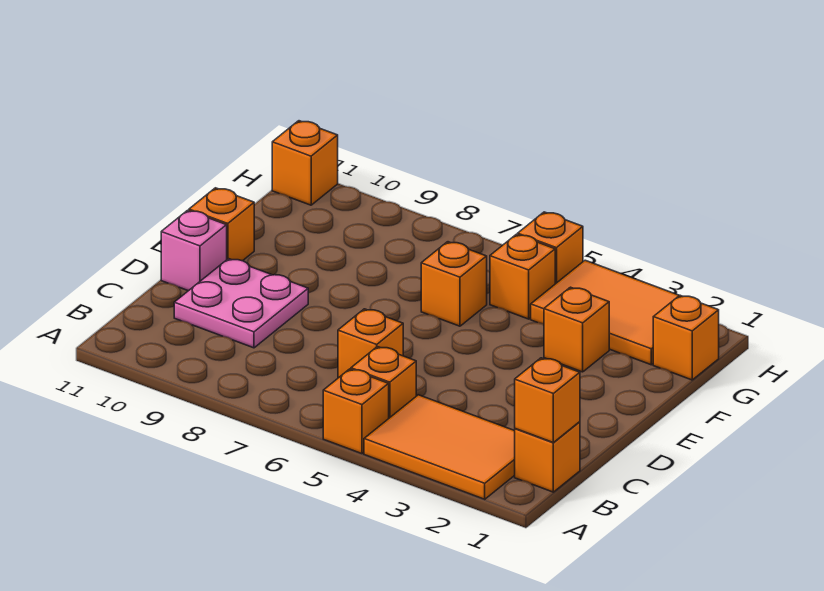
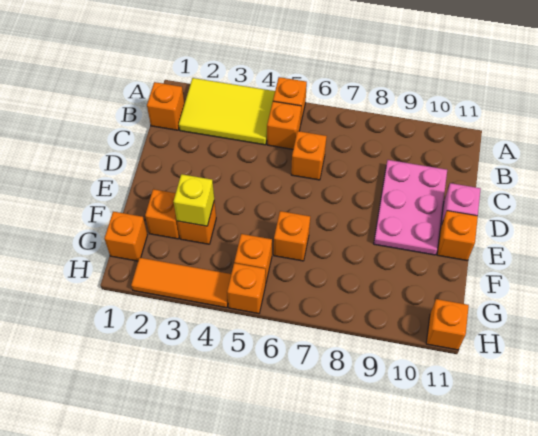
orange 2x3 tile [364,395,515,499] -> yellow 2x3 tile [179,78,275,145]
orange 1x1 brick [515,358,580,442] -> orange 1x1 brick moved to [145,189,180,239]
pink 2x2 plate [174,259,308,348] -> pink 2x3 plate [374,160,447,255]
none -> yellow 1x1 brick [173,174,214,226]
orange 2x3 tile [531,260,679,365] -> orange 1x3 tile [131,258,231,308]

